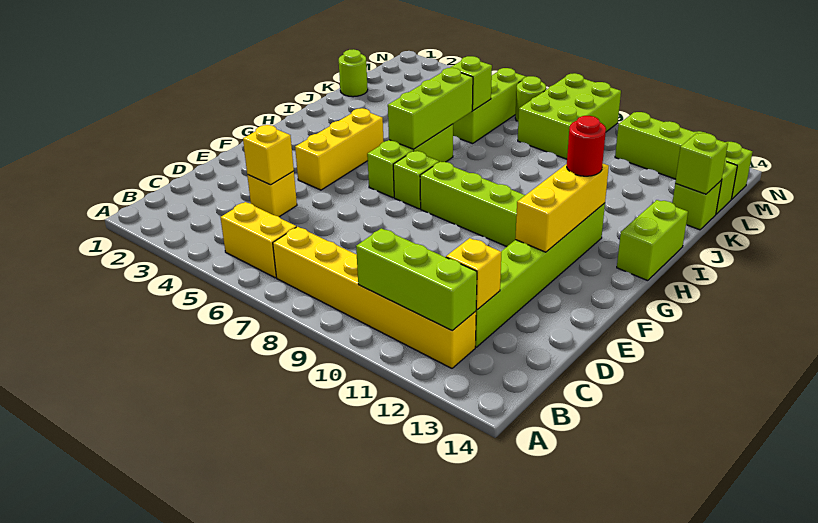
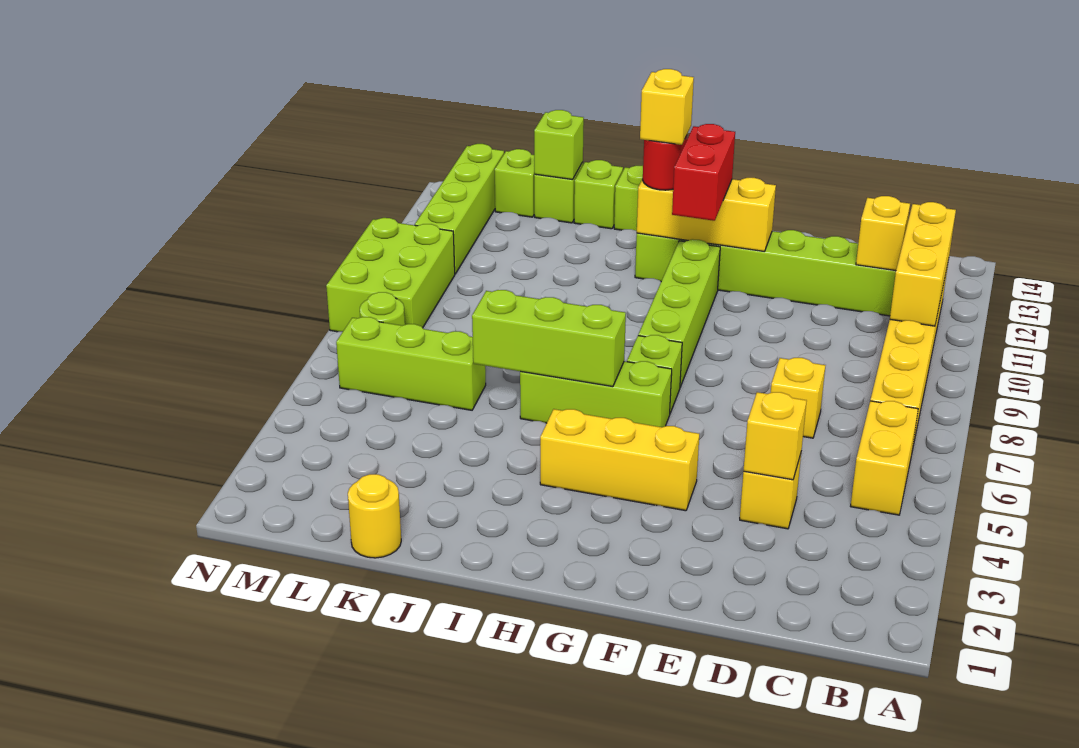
lime 1x3 brick [356,228,477,331] -> yellow 1x3 brick [890,202,956,326]
none -> yellow 1x1 brick [771,358,826,438]
none -> red 1x2 brick [672,124,735,221]
none -> yellow 1x1 brick [640,69,694,145]
lime 1x1 round brick [339,49,368,97] -> yellow 1x1 round brick [348,474,401,558]
lime 1x1 brick [450,56,492,110] -> lime 1x1 brick moved to [574,160,623,229]
lime 2x3 brick [518,73,621,159] -> lime 2x3 brick turned to [326,218,455,332]

